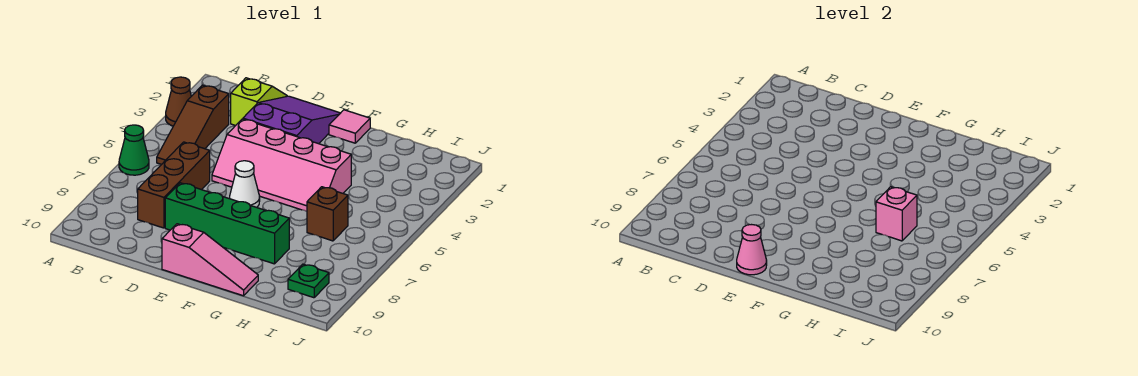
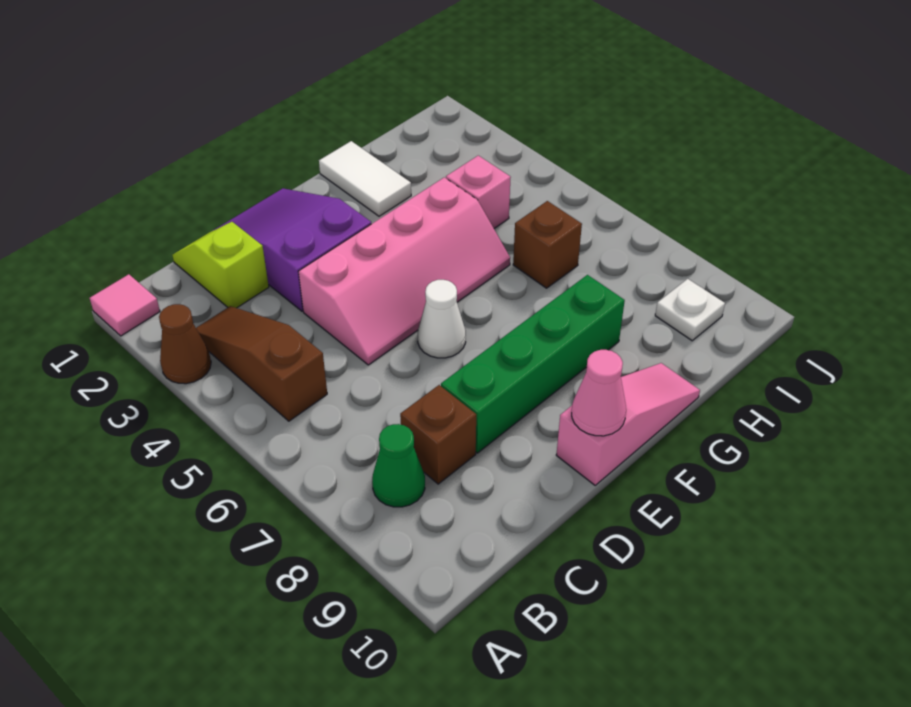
green 1x1 cone [119,125,149,175] -> green 1x1 cone moved to [372,424,425,507]
brown 1x3 slope [157,85,229,164] -> brown 1x3 slope turned to [196,306,327,421]
brown 1x3 brick [138,142,210,228] -> brown 1x1 brick [400,385,476,484]
pink 1x1 tile [329,110,370,143] -> pink 1x1 tile moved to [90,274,160,336]
none -> white 1x2 tile [319,141,411,216]
pink 1x1 brick [876,187,917,241] -> pink 1x1 brick moved to [446,156,511,228]
green 1x1 plate [288,264,329,298] -> white 1x1 plate [655,279,725,341]

